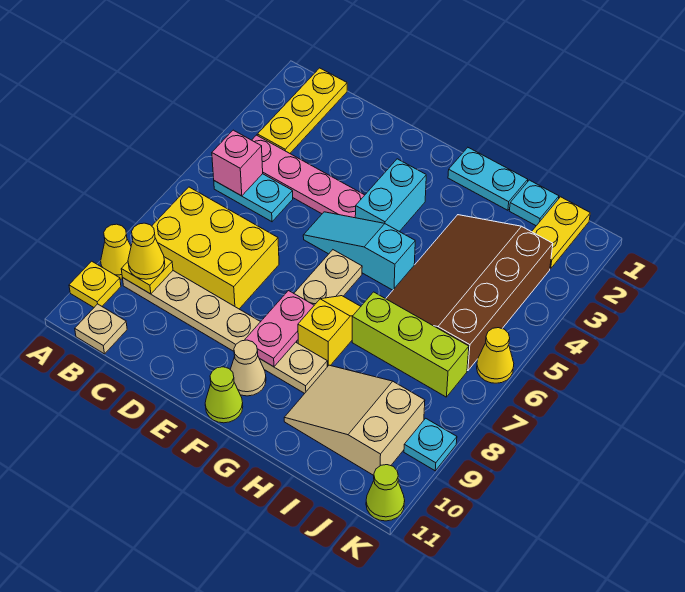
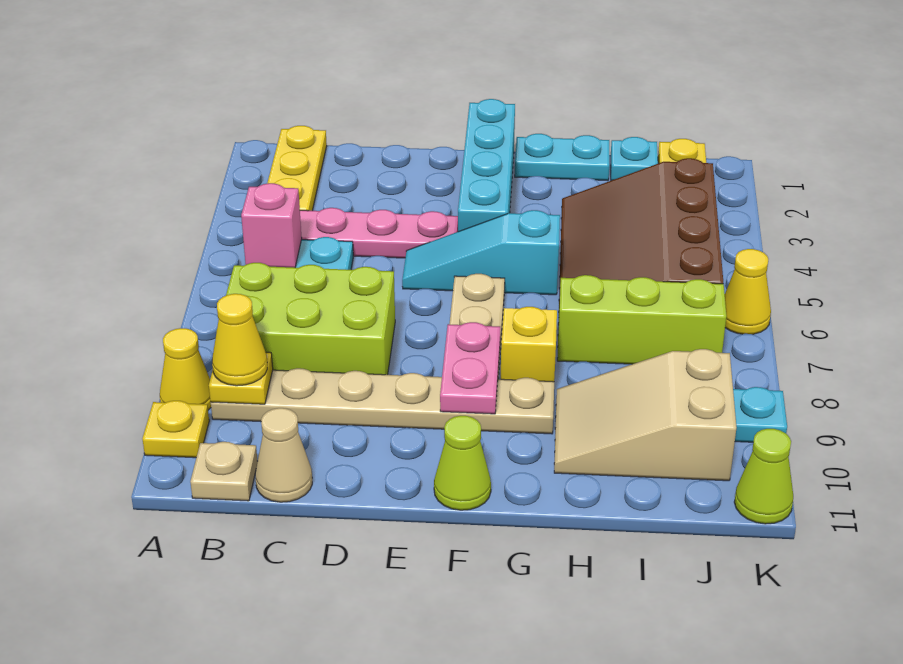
yellow 2x3 brick [152,187,279,309] -> lime 2x3 brick [226,263,395,375]
cyan 1x2 brick [355,159,426,232] -> cyan 1x4 brick [458,99,515,232]
tan 1x1 cone [230,340,266,396] -> tan 1x1 cone moved to [255,408,312,502]

